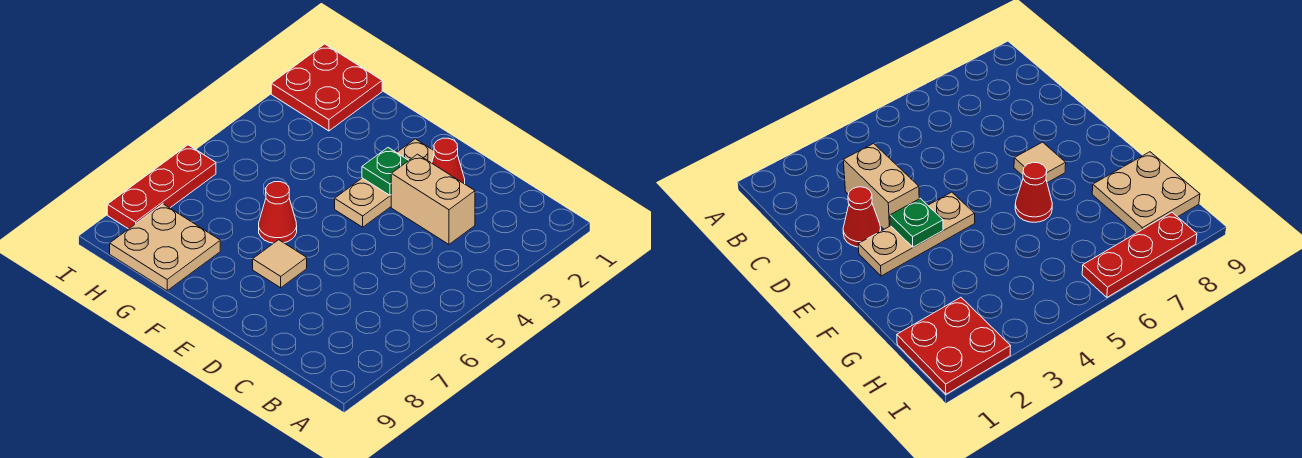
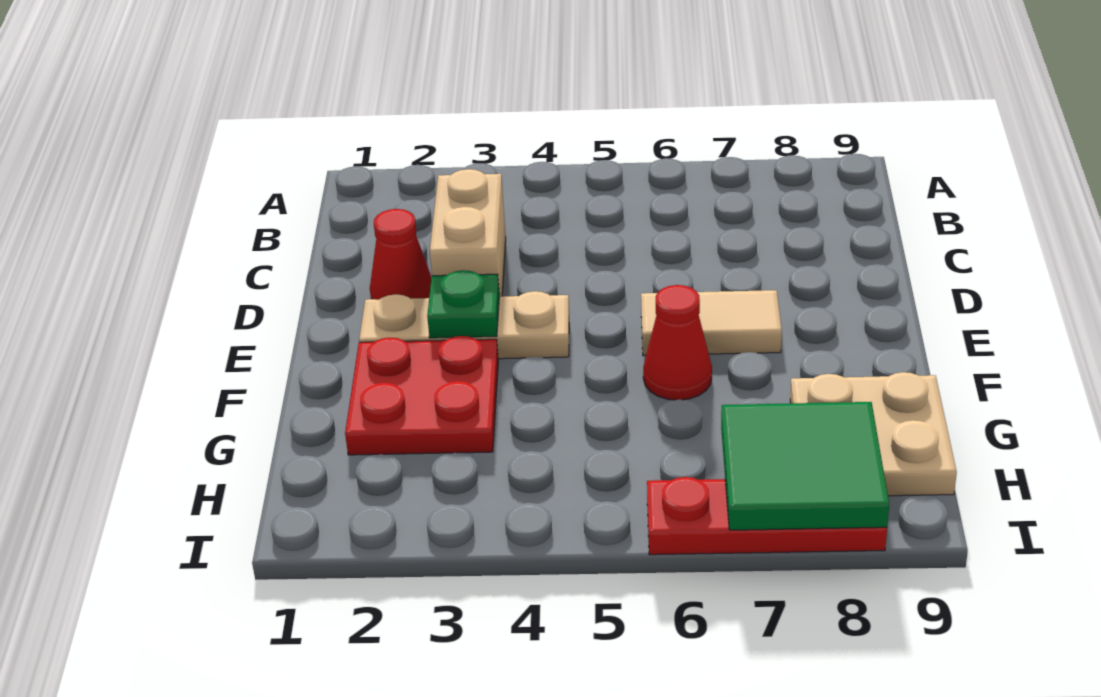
tan 1x1 tile [253,240,307,288] -> tan 1x2 tile [641,290,782,356]
red 2x2 plate [271,44,382,131] -> red 2x2 plate moved to [345,336,498,455]
none -> green 2x2 tile [721,402,889,530]

